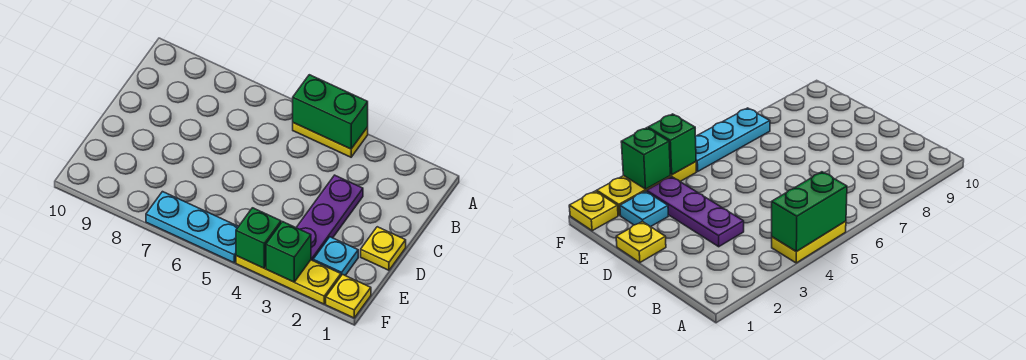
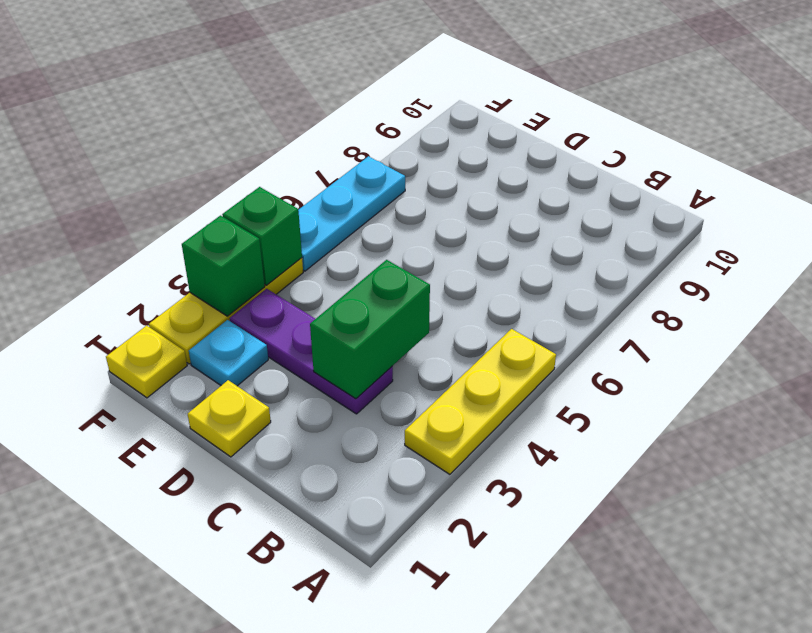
yellow 1x2 plate [293,123,368,157] -> yellow 1x3 plate [405,329,556,474]
green 1x2 brick [293,75,368,149] -> green 1x2 brick moved to [310,260,430,399]

